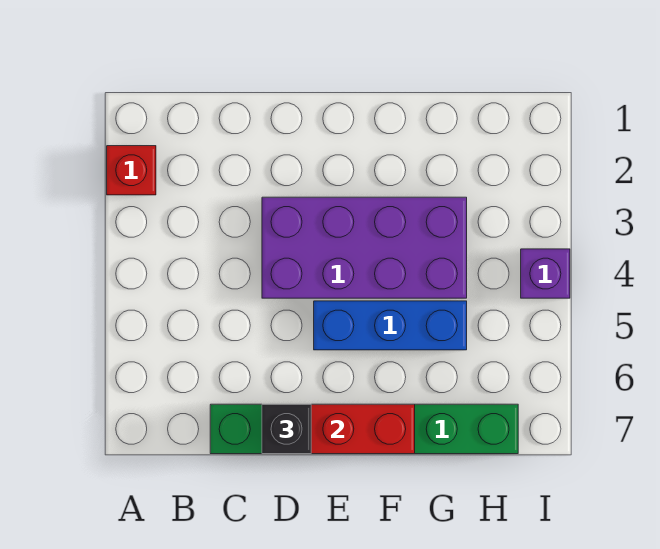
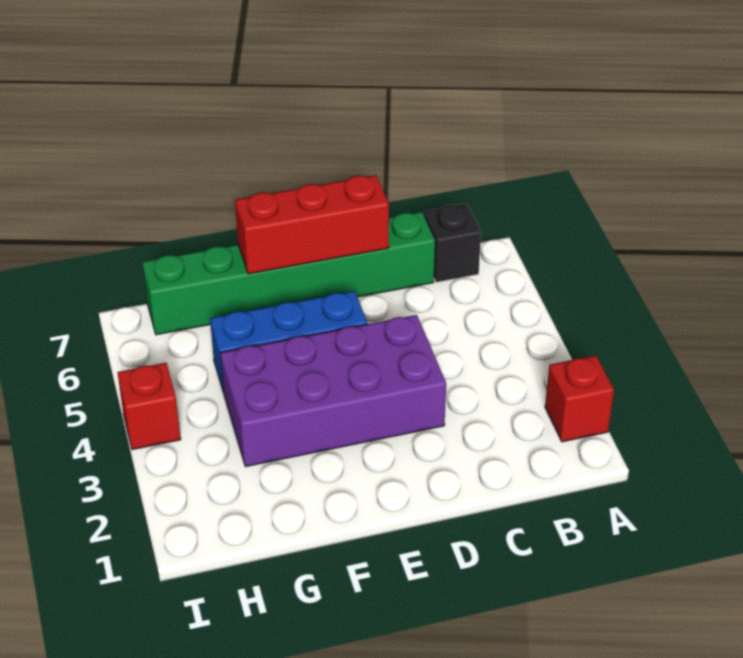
black 1x1 brick [262,404,311,454] -> black 1x1 brick moved to [424,204,481,282]
purple 1x1 brick [521,249,570,298] -> red 1x1 brick [117,363,181,450]

